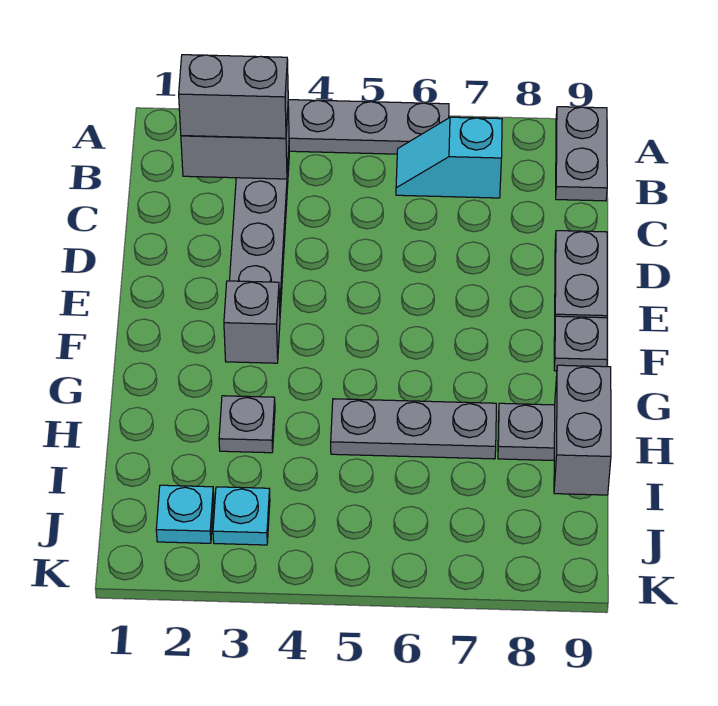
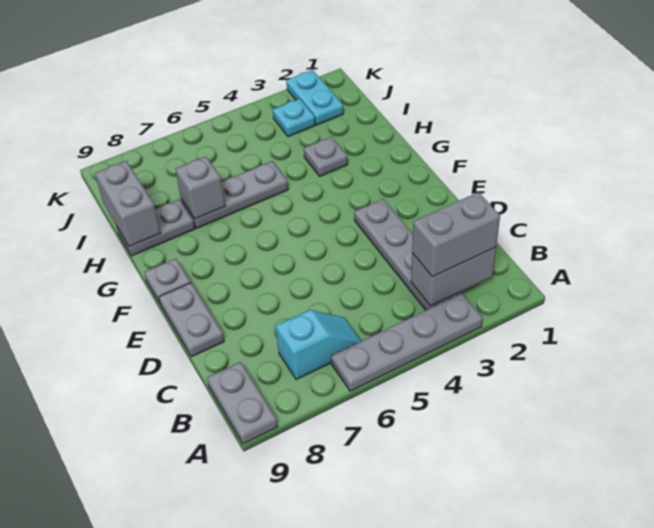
grey 1x1 brick [224,281,280,363] -> grey 1x1 brick moved to [175,156,225,219]
cyan 1x1 plate [156,485,214,543] -> cyan 1x2 plate [286,70,343,125]

